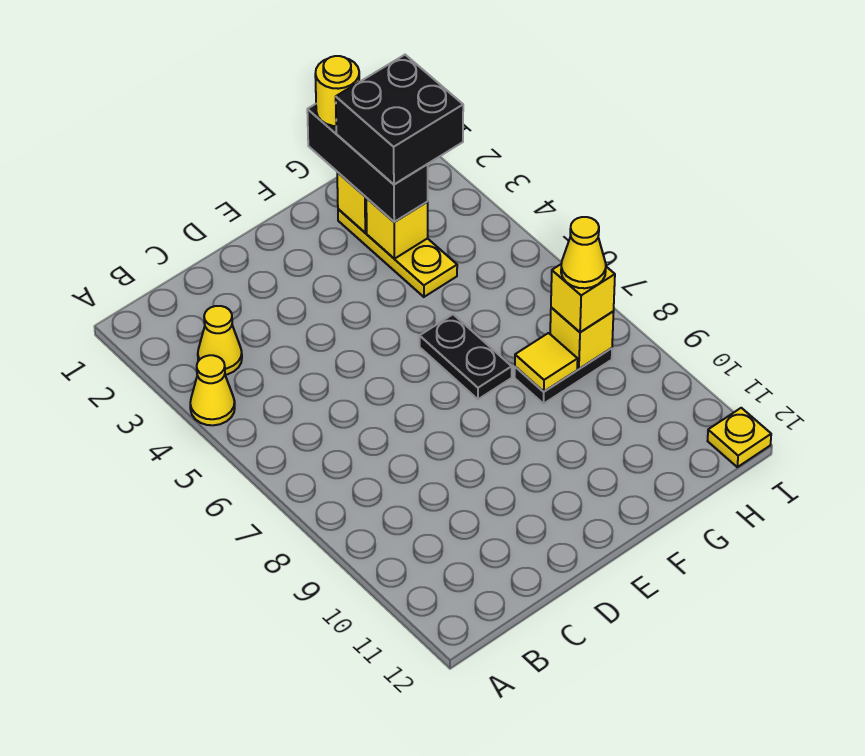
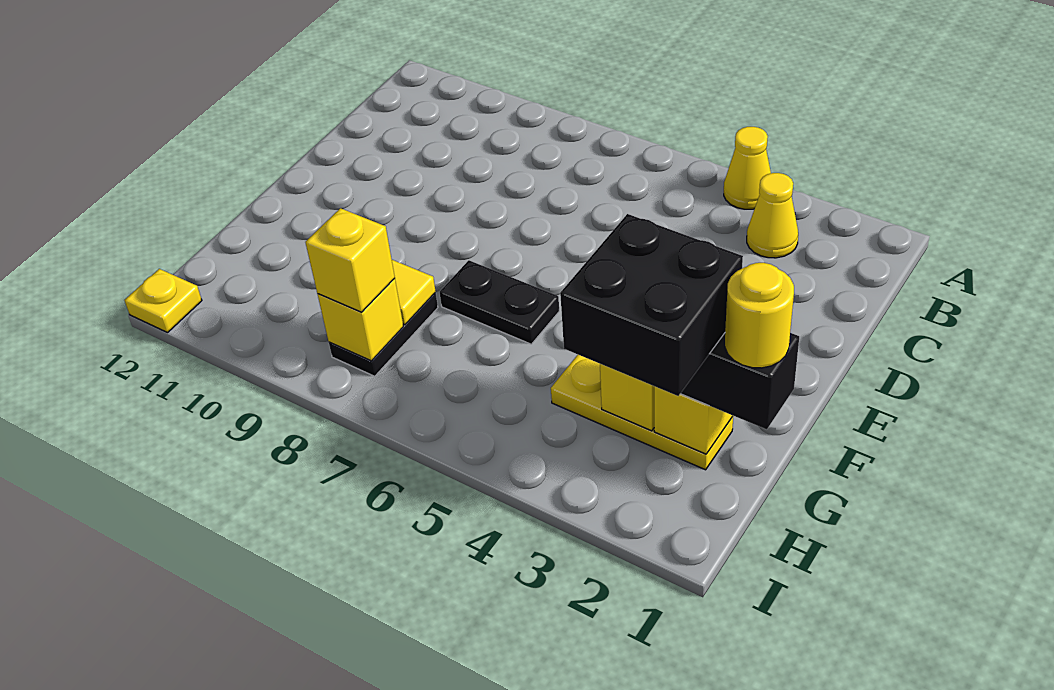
yellow 1x1 cone [561,217,606,288] -> none

